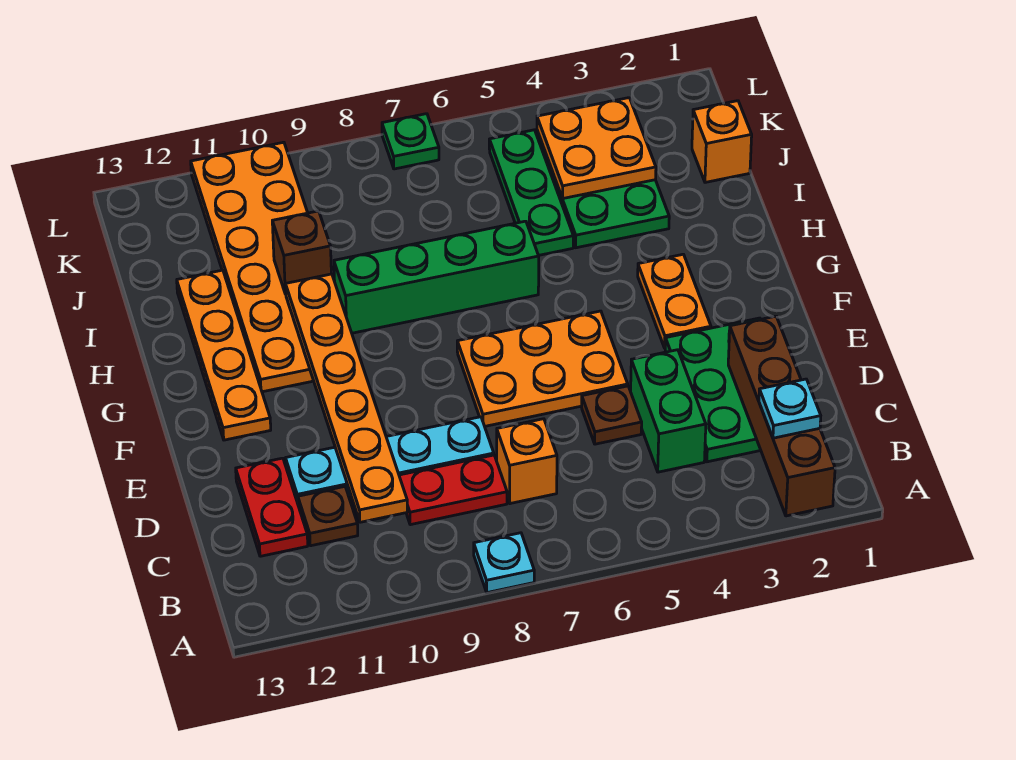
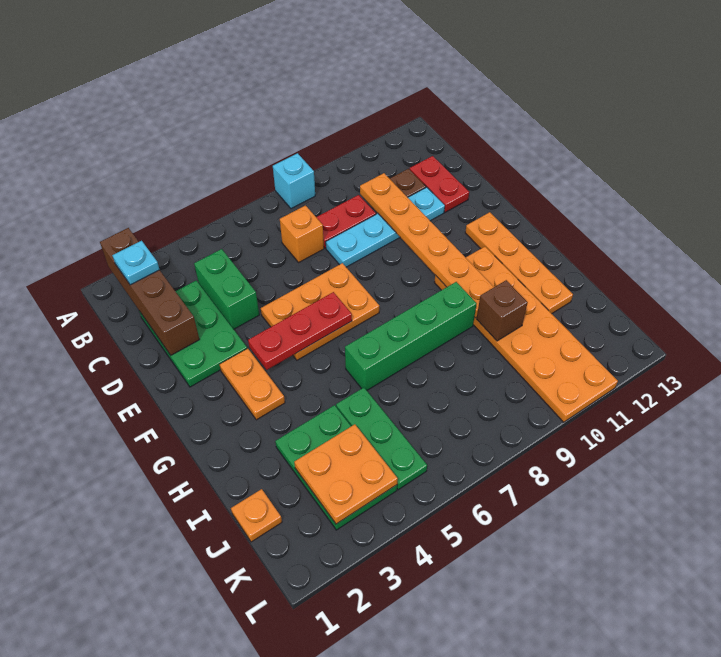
cyan 1x1 plate [474,533,534,593] -> cyan 1x1 brick [273,153,315,209]
brown 1x1 plate [582,386,642,444] -> none
none -> red 1x3 plate [248,292,352,370]
orange 1x1 brick [692,101,752,182] -> orange 1x1 plate [231,489,282,542]
green 1x1 plate [382,114,439,169] -> none

